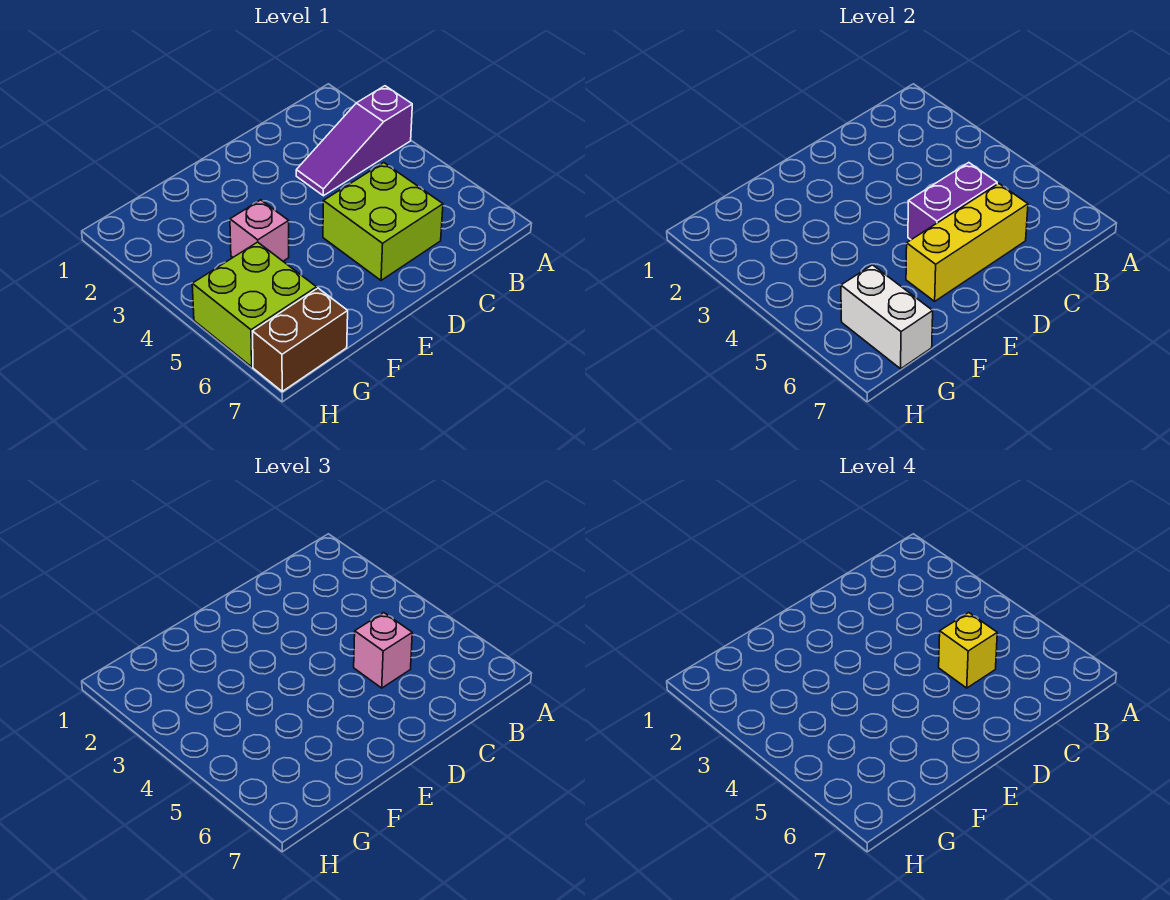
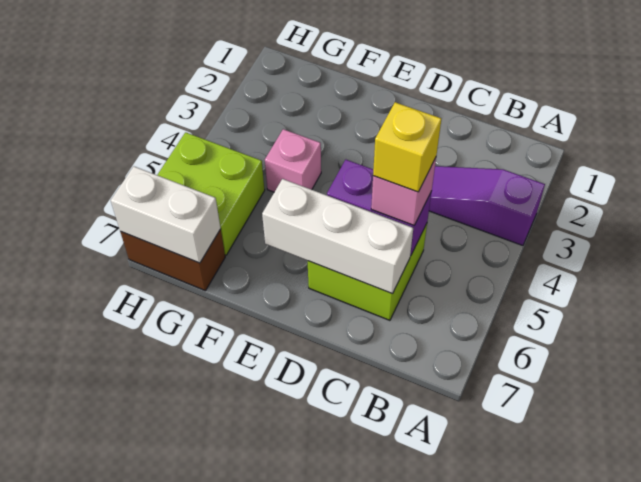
yellow 1x3 brick [906,184,1028,301] -> white 1x3 brick [262,179,413,294]
white 1x2 brick [841,265,933,369] -> white 1x2 brick turned to [111,166,221,263]

